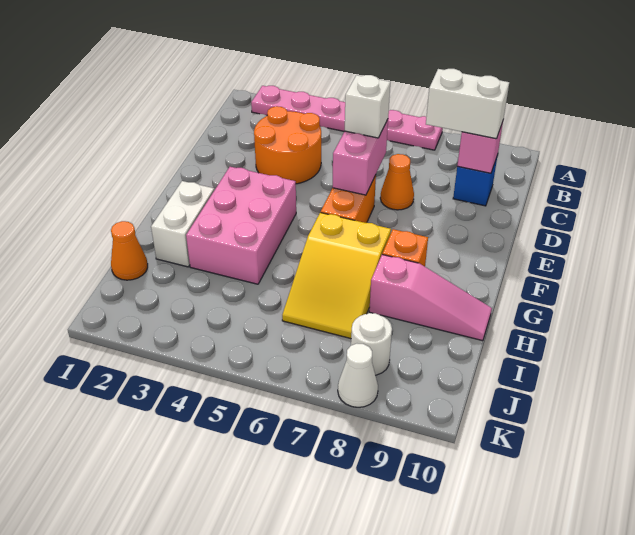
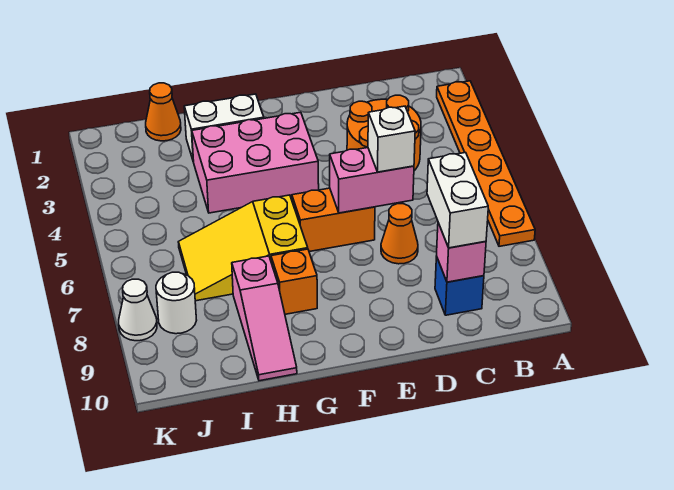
pink 1x6 plate [251,86,443,150] -> orange 1x6 plate [437,81,535,246]

